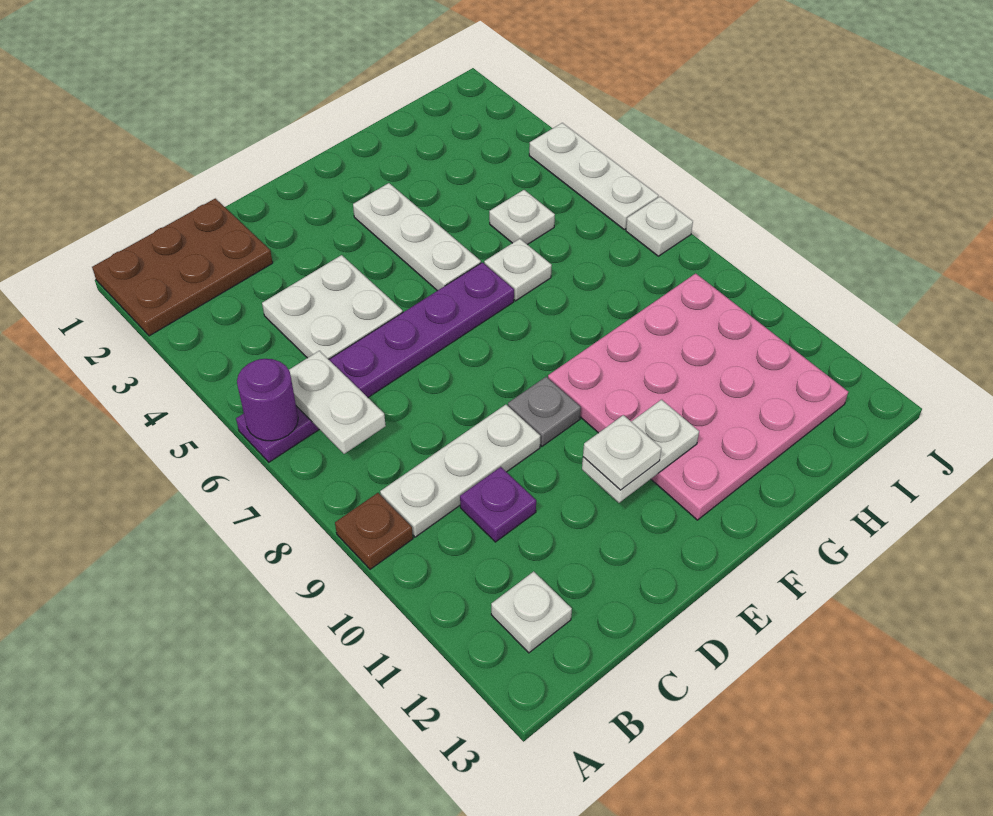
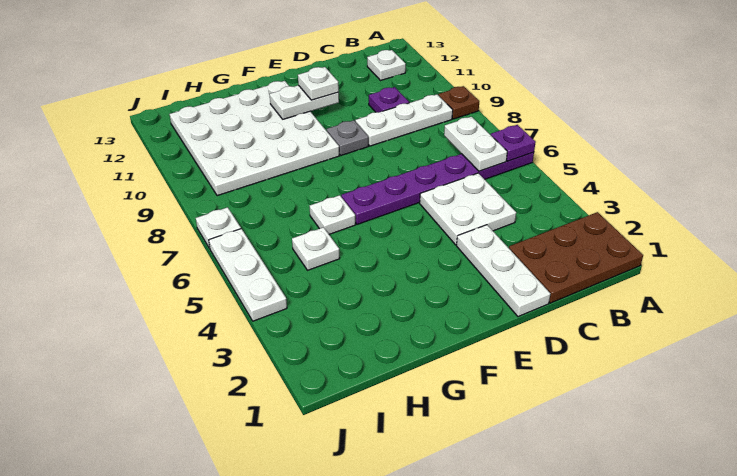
purple 1x1 round brick [237,359,298,441] -> purple 1x1 plate [491,125,536,161]
white 1x3 plate [353,183,481,291] -> white 1x3 plate moved to [457,225,550,317]
pink 4x4 plate [548,273,848,520] -> white 4x4 plate [170,81,339,196]

